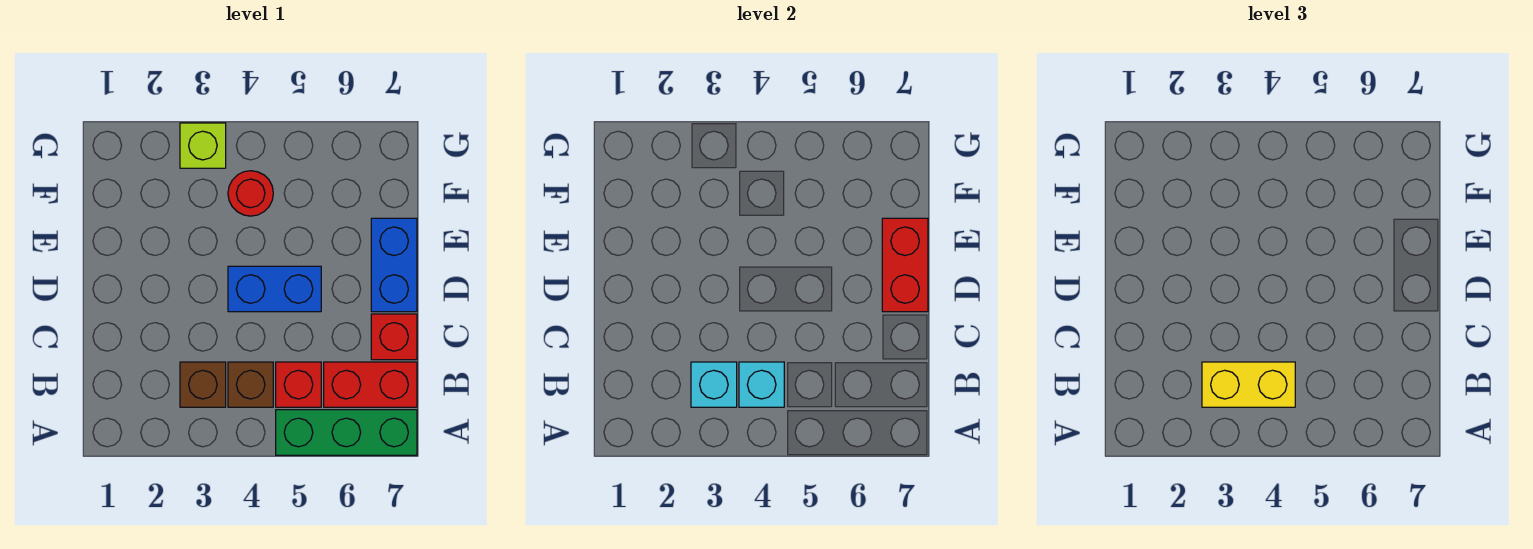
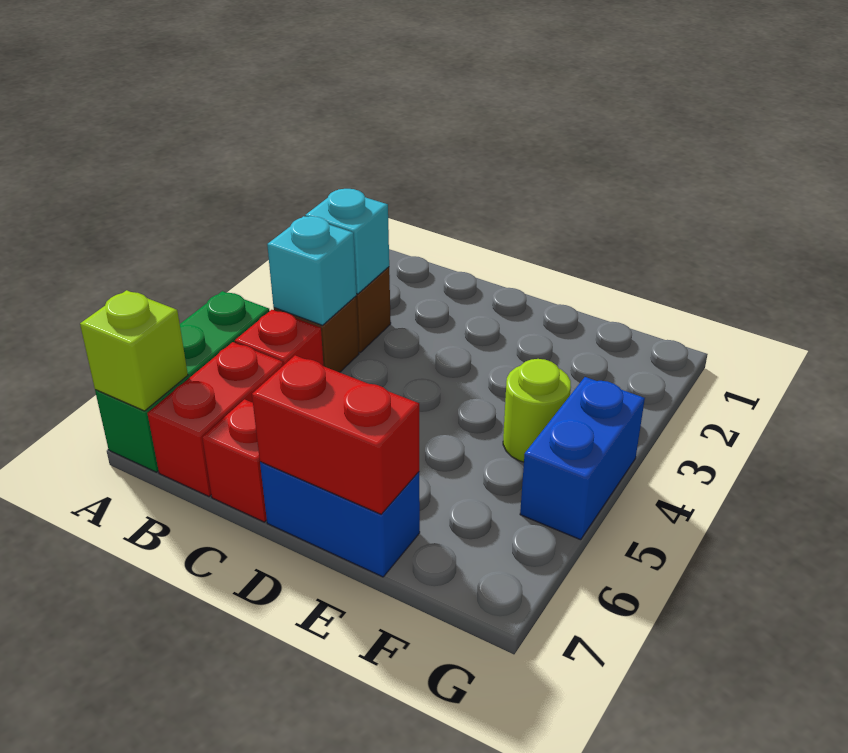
yellow 1x2 brick [1202,362,1295,407] -> none
blue 1x2 brick [228,266,321,312] -> blue 1x2 brick moved to [520,377,645,540]
red 1x1 round brick [228,171,273,216] -> lime 1x1 round brick [503,359,571,462]
lime 1x1 brick [180,123,226,168] -> lime 1x1 brick moved to [80,290,188,411]

